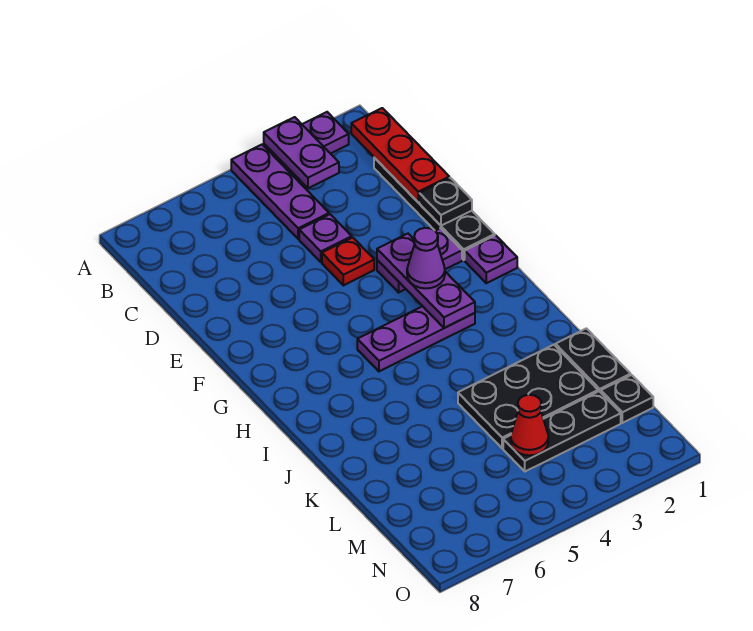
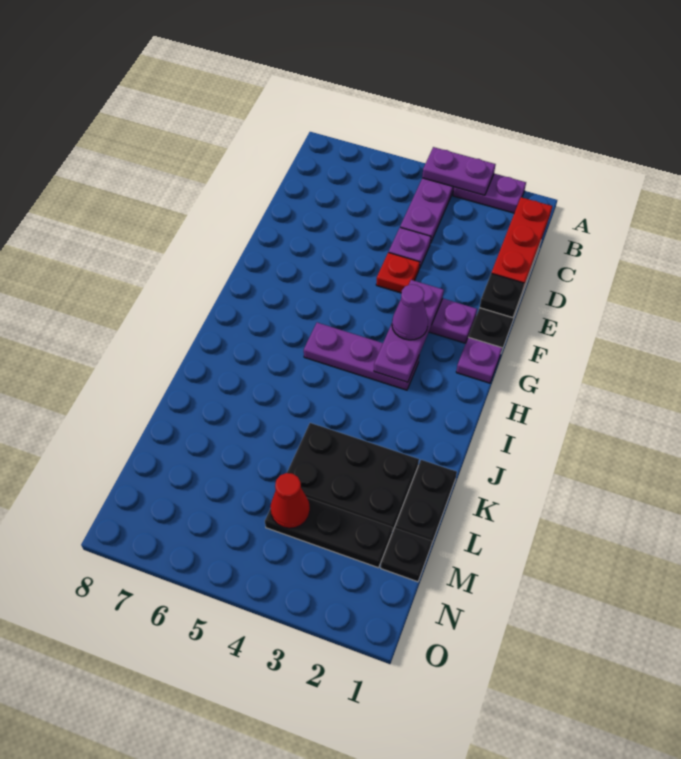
purple 1x2 plate [264,117,339,188] -> purple 1x2 plate turned to [422,147,496,195]

